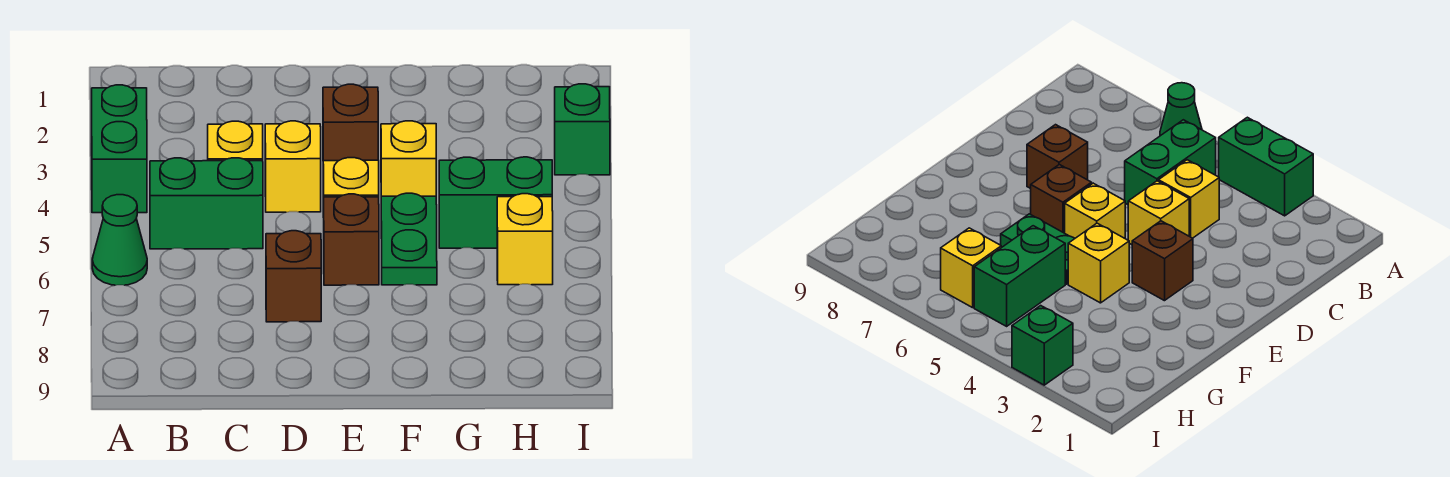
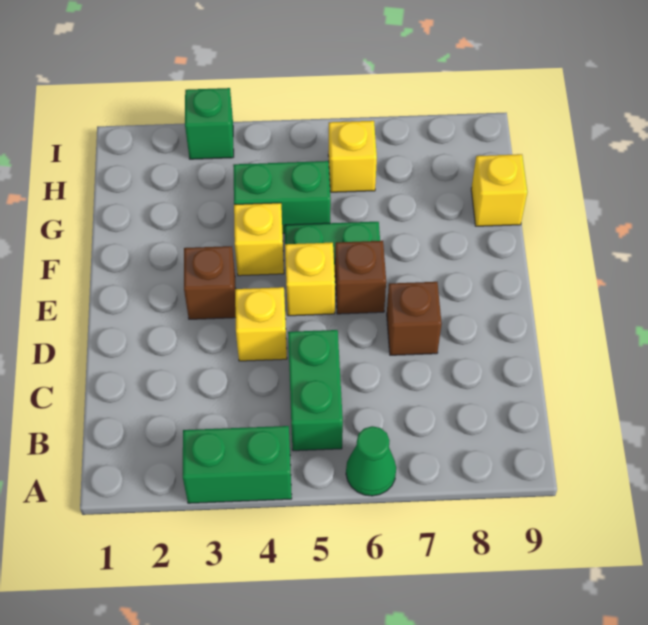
yellow 1x1 brick [208,121,263,161] -> yellow 1x1 brick moved to [471,154,527,226]
green 1x2 brick [439,157,552,248] -> green 1x2 brick turned to [233,161,331,233]

